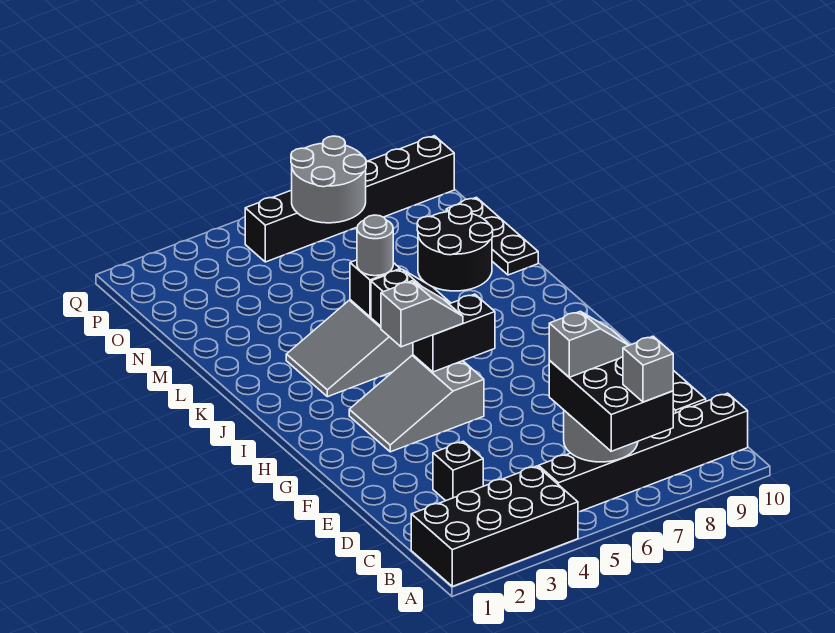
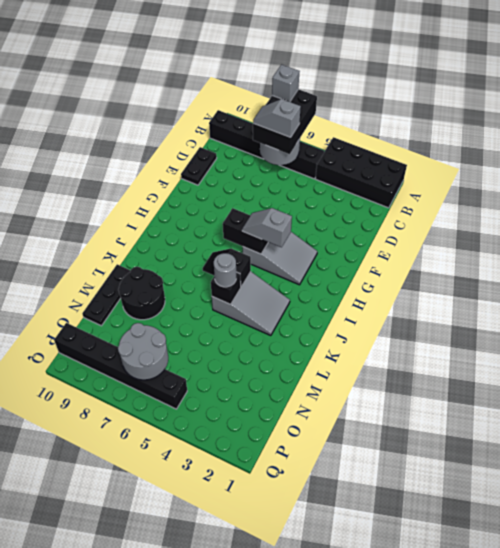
black 1x1 brick [433,441,483,501] -> none

